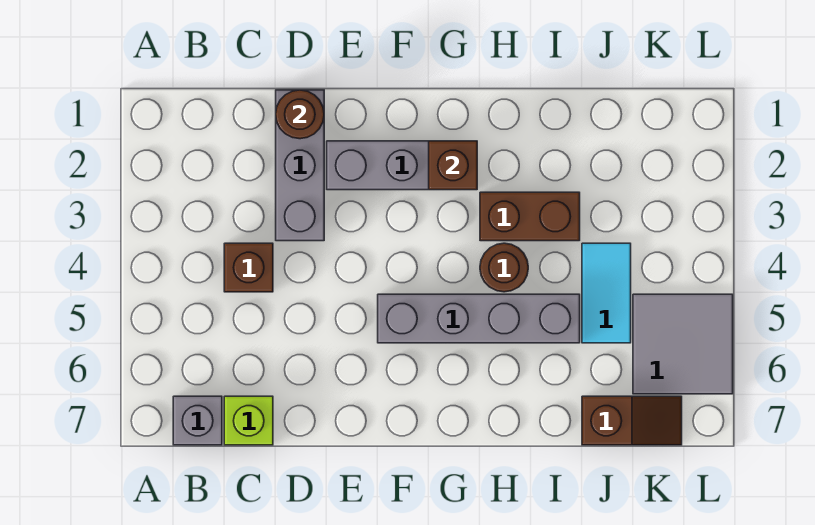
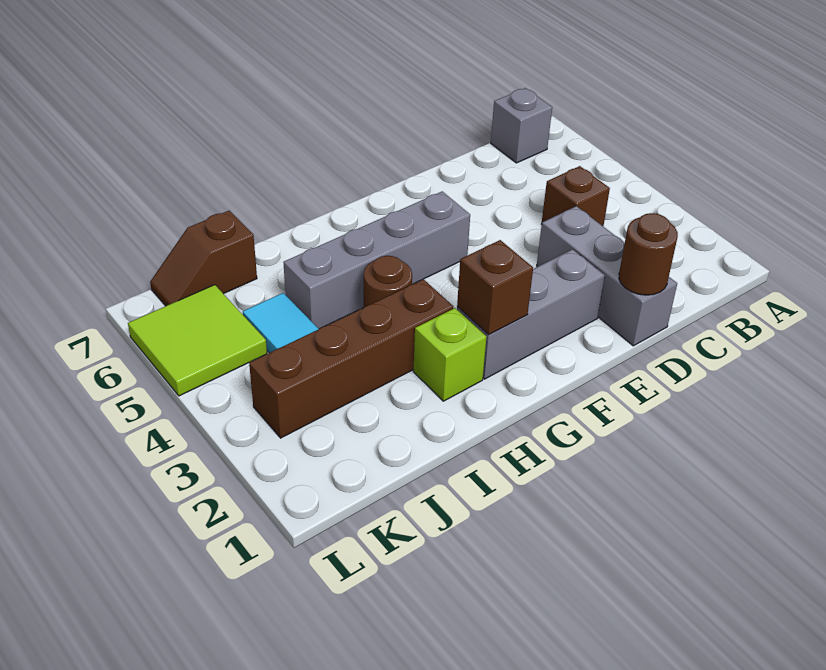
lime 1x1 brick [224,396,273,445] -> lime 1x1 brick moved to [413,308,486,401]
brown 1x2 brick [480,192,580,241] -> brown 1x4 brick [249,279,453,438]
grey 2x2 tile [633,294,733,394] -> lime 2x2 tile [128,285,267,396]

